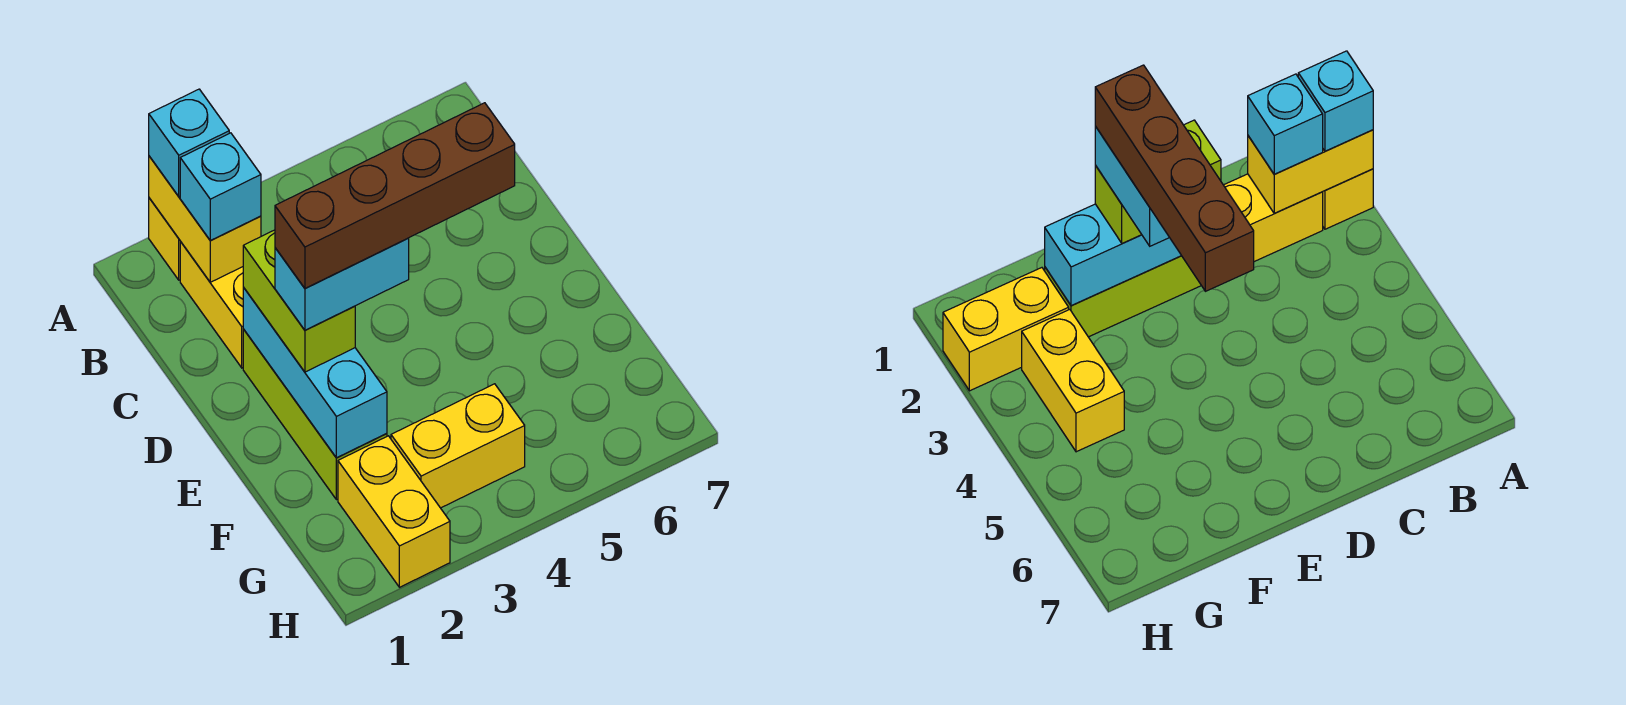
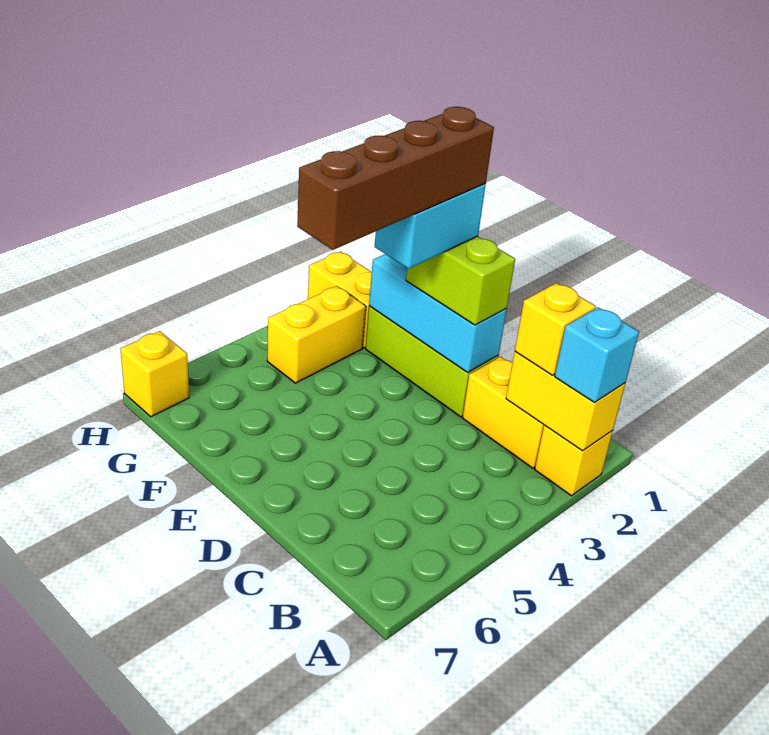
cyan 1x1 brick [180,133,261,240] -> yellow 1x1 brick [515,283,596,375]
none -> yellow 1x1 brick [120,331,189,417]

